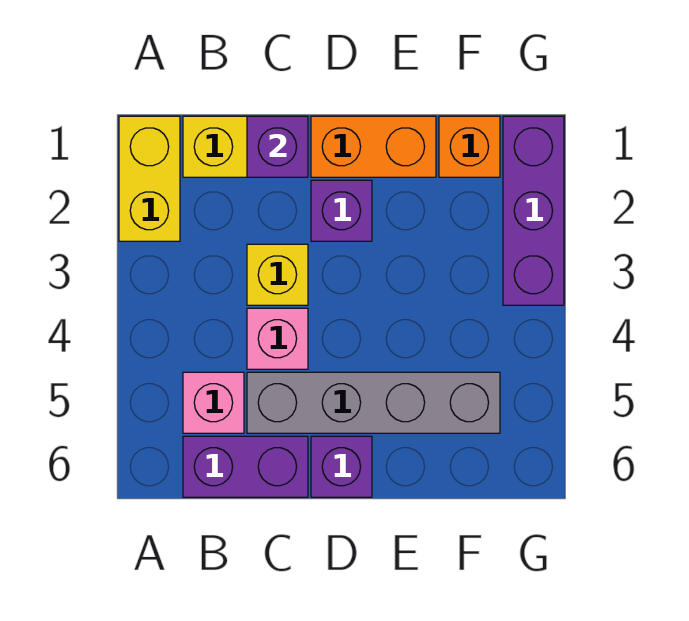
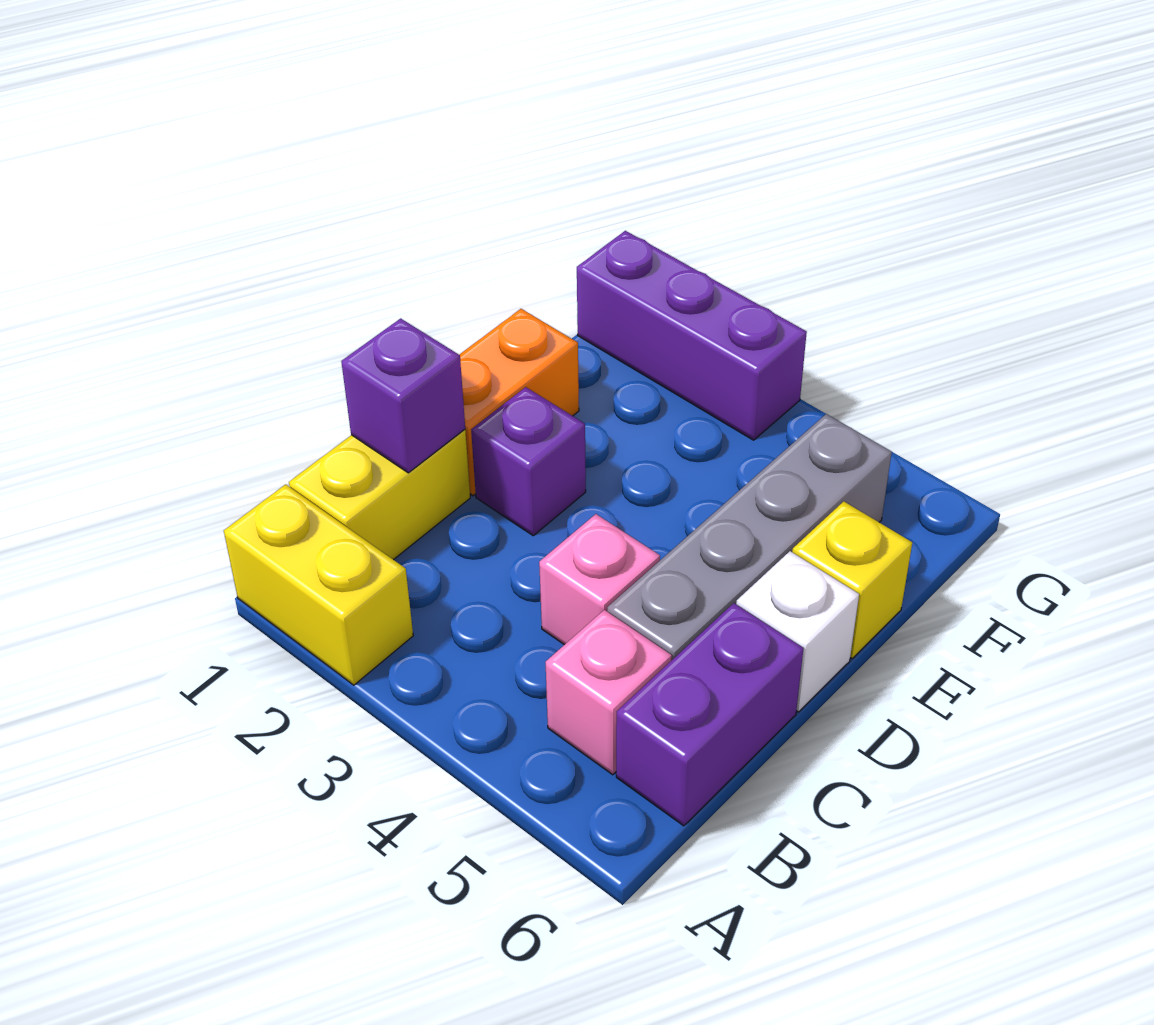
yellow 1x1 brick [247,244,308,305] -> yellow 1x1 brick moved to [792,501,912,659]
purple 1x1 brick [311,436,372,497] -> white 1x1 brick [736,551,859,712]
orange 1x1 brick [439,116,500,177] -> none

